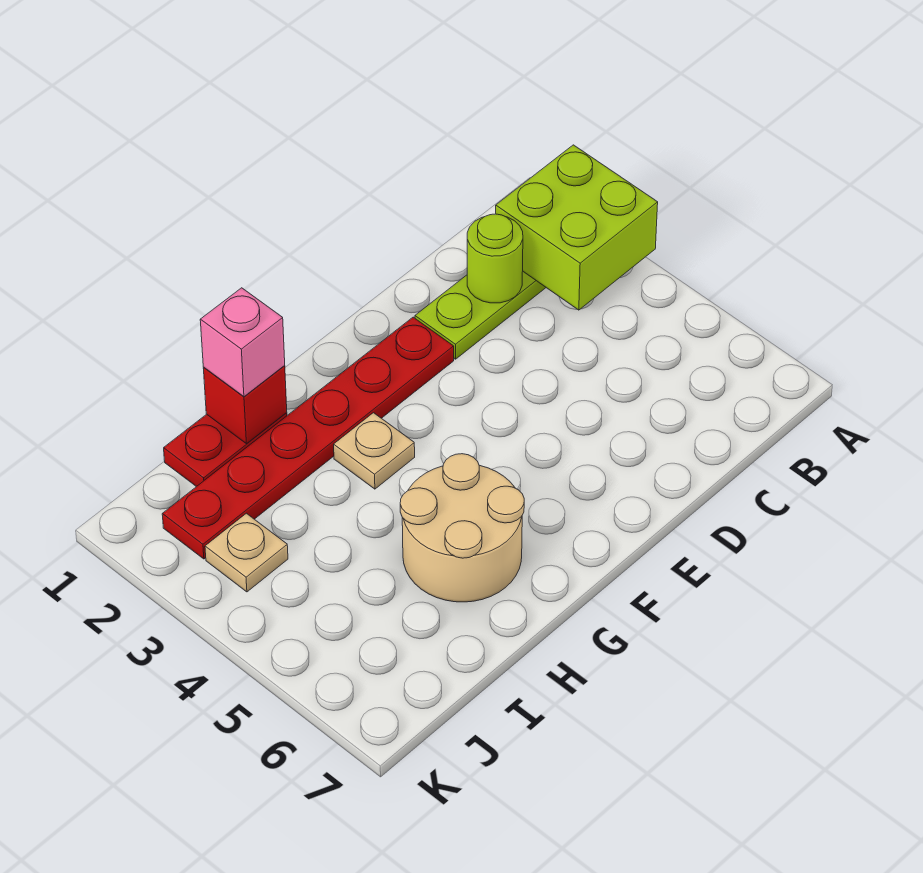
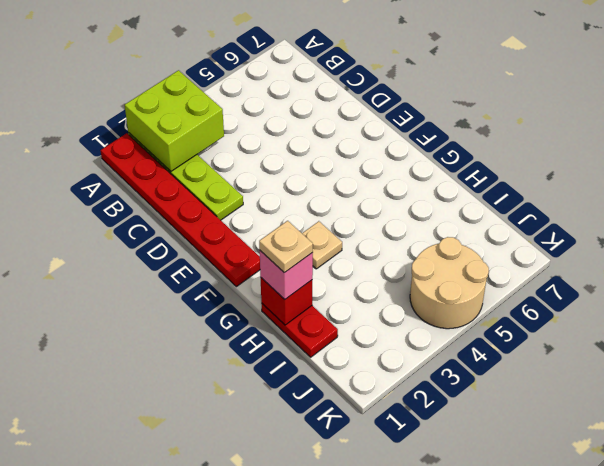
lime 1x1 round brick [467,214,523,303] -> none
red 1x6 plate [162,317,454,559] -> red 1x6 plate moved to [101,133,260,287]
tan 2x2 round brick [400,454,524,602] -> tan 2x2 round brick moved to [410,237,489,329]
tan 1x1 plate [205,513,288,592] -> tan 1x1 plate moved to [259,221,313,273]

